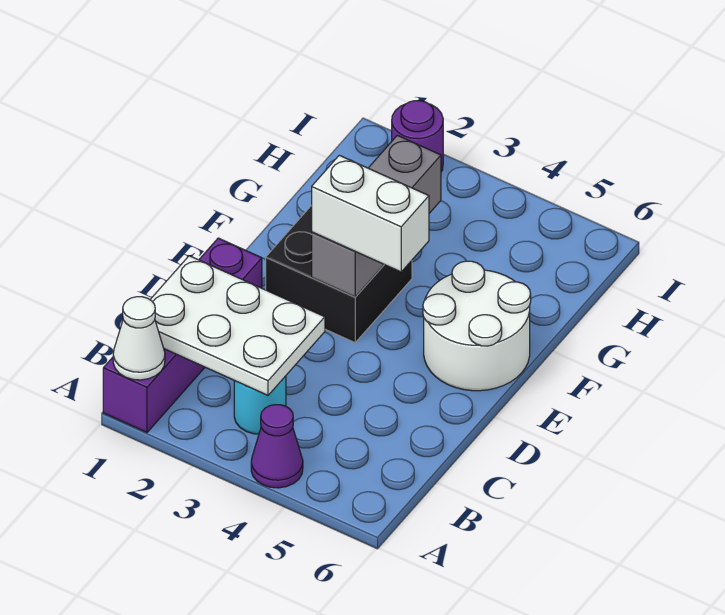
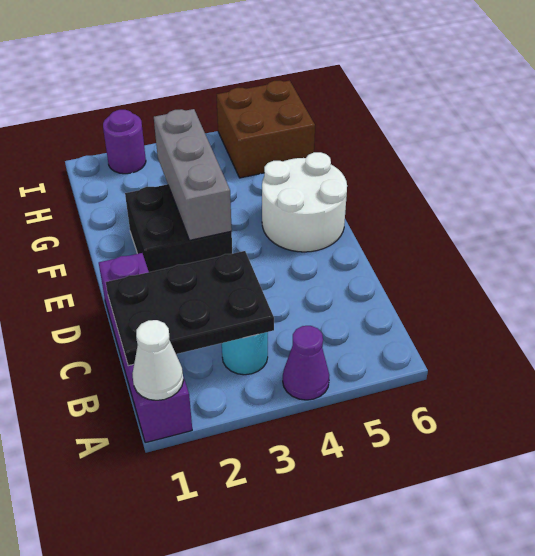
white 2x3 plate [150,256,325,395] -> black 2x3 plate [106,251,274,366]
white 1x2 brick [312,155,429,272] -> none
none -> brown 2x2 brick [217,81,315,178]

